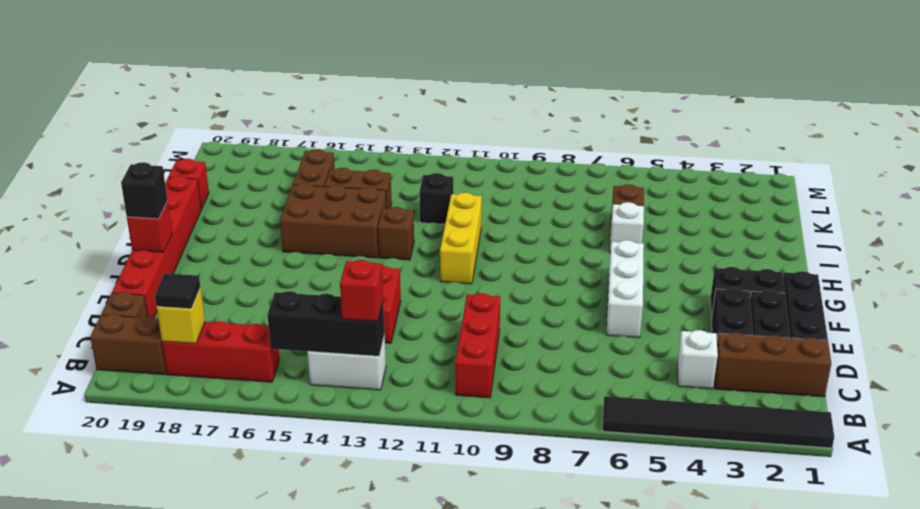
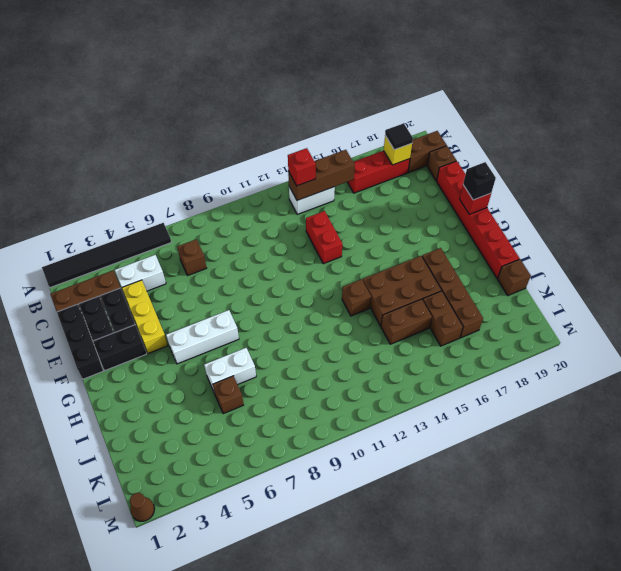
red 1x3 brick [455,293,500,398] -> none
black 1x3 brick [267,291,385,356] -> brown 1x3 brick [288,150,355,200]
white 1x1 brick [677,330,718,389] -> white 1x2 brick [115,255,166,291]
none -> brown 1x1 brick [177,239,206,275]
white 1x3 brick [606,240,644,338] -> white 1x3 brick turned to [166,310,239,364]
yellow 1x3 brick [440,193,482,284] -> yellow 1x3 brick moved to [122,280,168,353]
none -> brown 1x4 brick [422,248,483,338]
white 1x1 brick [610,202,644,252] -> white 1x2 brick [204,348,256,391]
black 1x1 brick [419,173,453,224] -> none
red 1x1 brick [169,159,209,209] -> brown 1x1 brick [497,259,531,295]
none -> brown 1x1 cone [130,493,155,521]

